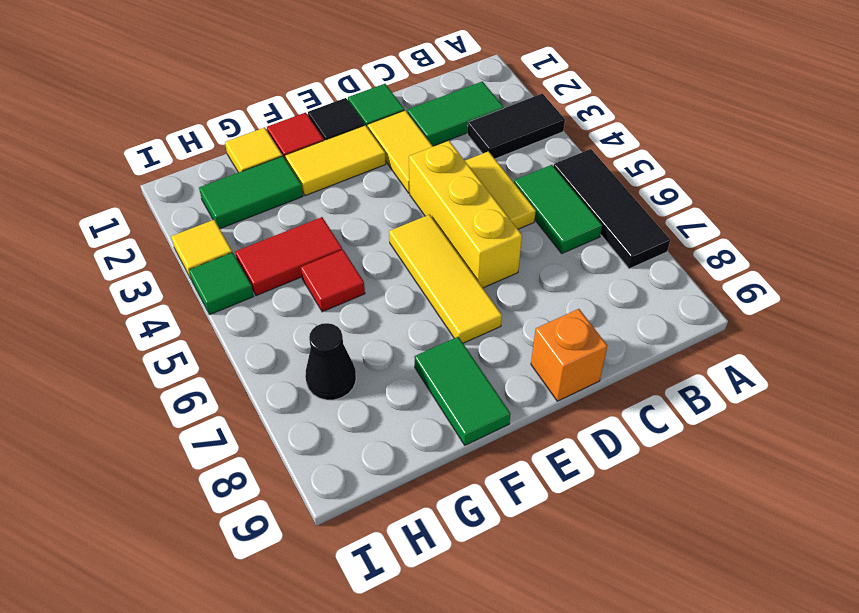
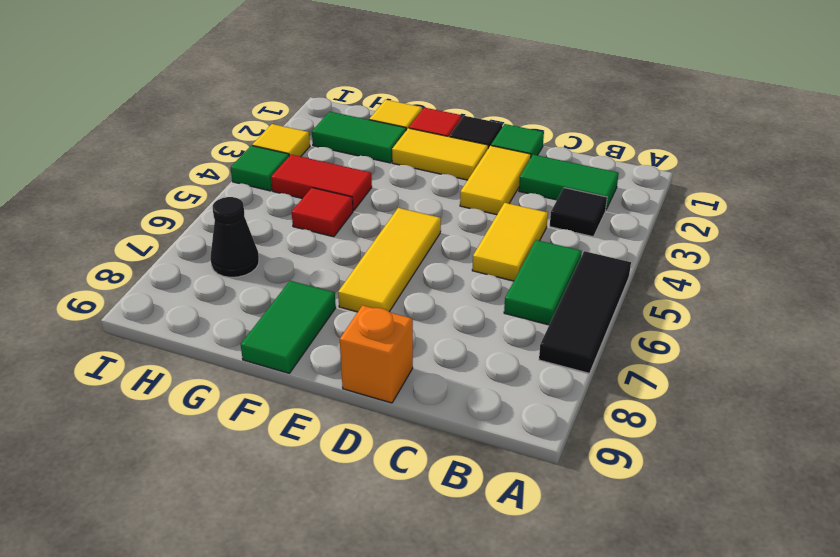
black 1x2 tile [467,94,565,159] -> black 1x1 tile [550,188,607,237]
yellow 1x3 brick [409,141,522,288] -> none

